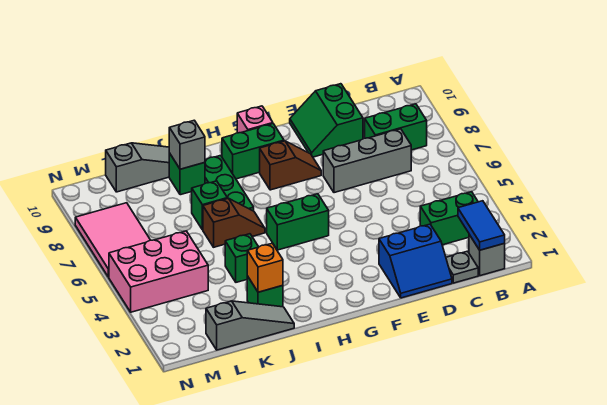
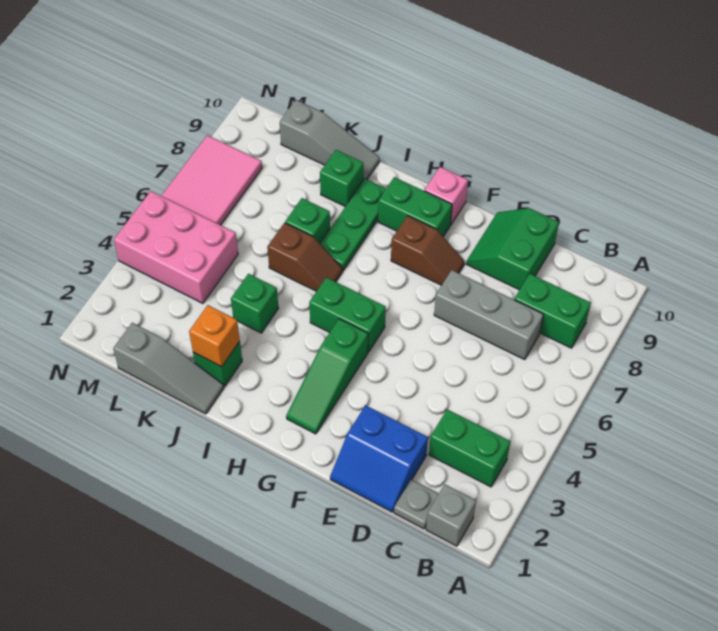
blue 1x2 tile [458,201,505,250] -> none
none -> green 1x3 slope [286,319,368,434]
grey 1x1 brick [169,120,205,169] -> none

